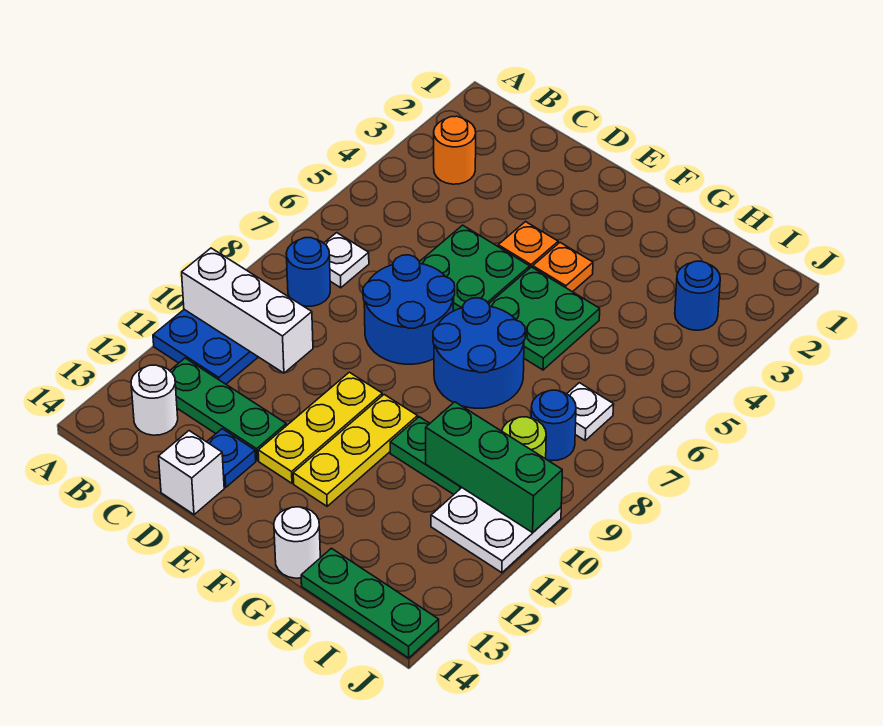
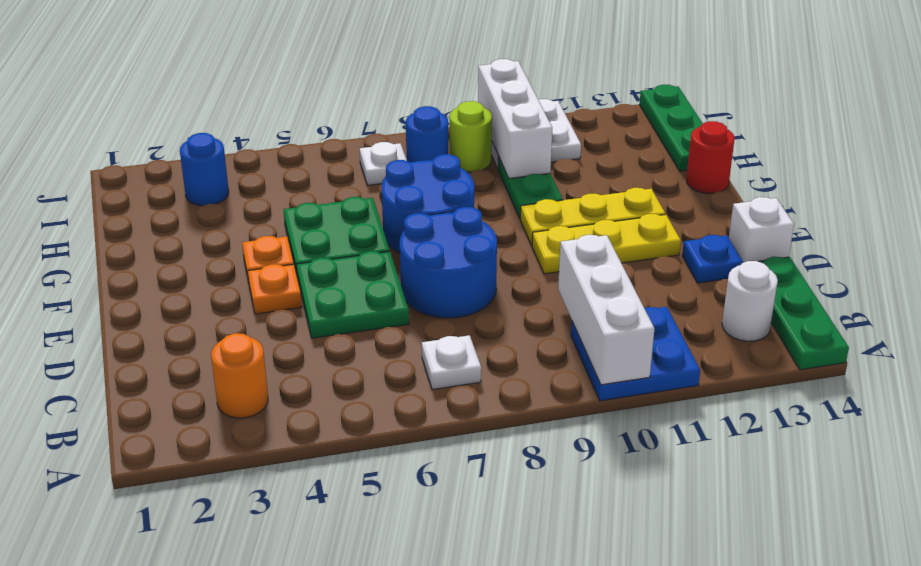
blue 1x1 round brick [286,237,330,306] -> none
green 1x3 plate [170,358,286,460] -> green 1x3 plate moved to [758,257,849,370]
white 1x1 round brick [274,507,320,578] -> red 1x1 round brick [686,121,735,193]
green 1x3 brick [426,402,562,533] -> white 1x3 brick [478,59,552,178]

